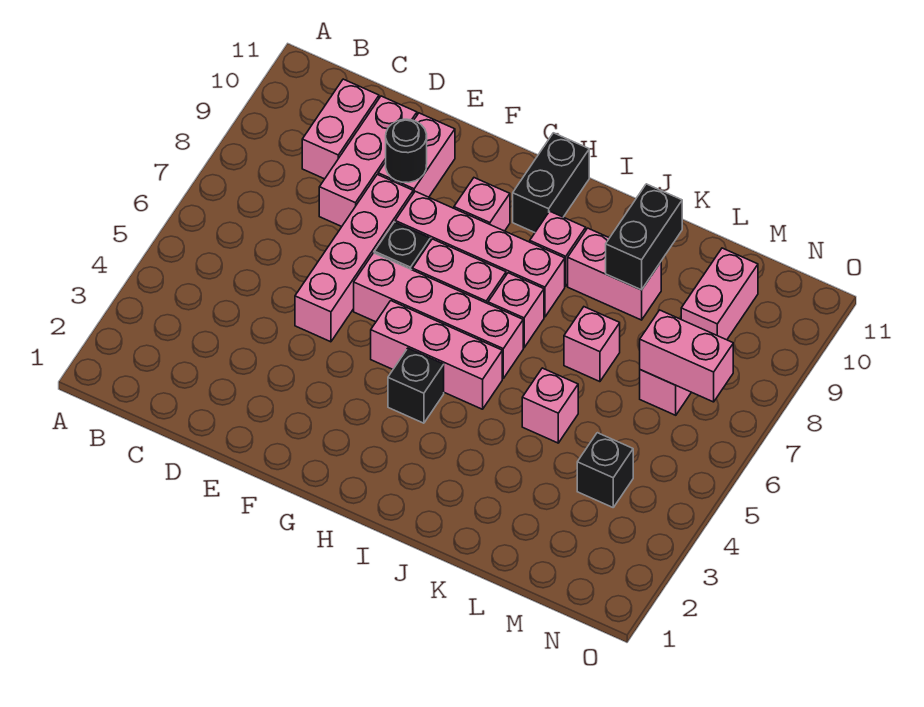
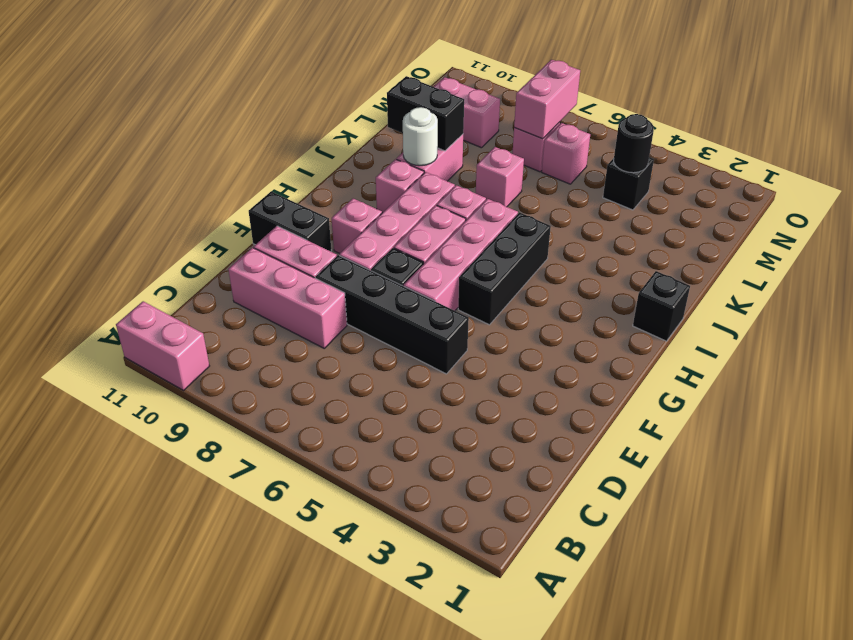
pink 1x2 brick [302,79,379,179] -> pink 1x2 brick moved to [116,301,209,390]
pink 1x4 brick [295,174,413,342] -> black 1x4 brick [315,255,469,374]
black 1x1 round brick [386,119,427,183] -> black 1x1 round brick moved to [614,114,654,173]
pink 1x3 brick [371,301,502,409] -> black 1x3 brick [458,212,551,325]
black 1x1 brick [388,348,444,423] -> black 1x1 brick moved to [633,271,690,341]
black 1x2 brick [513,133,589,232] -> black 1x2 brick moved to [249,192,331,251]
none -> white 1x1 round brick [403,107,438,166]
pink 1x1 brick [522,368,578,443] -> pink 1x1 brick moved to [542,123,590,184]

